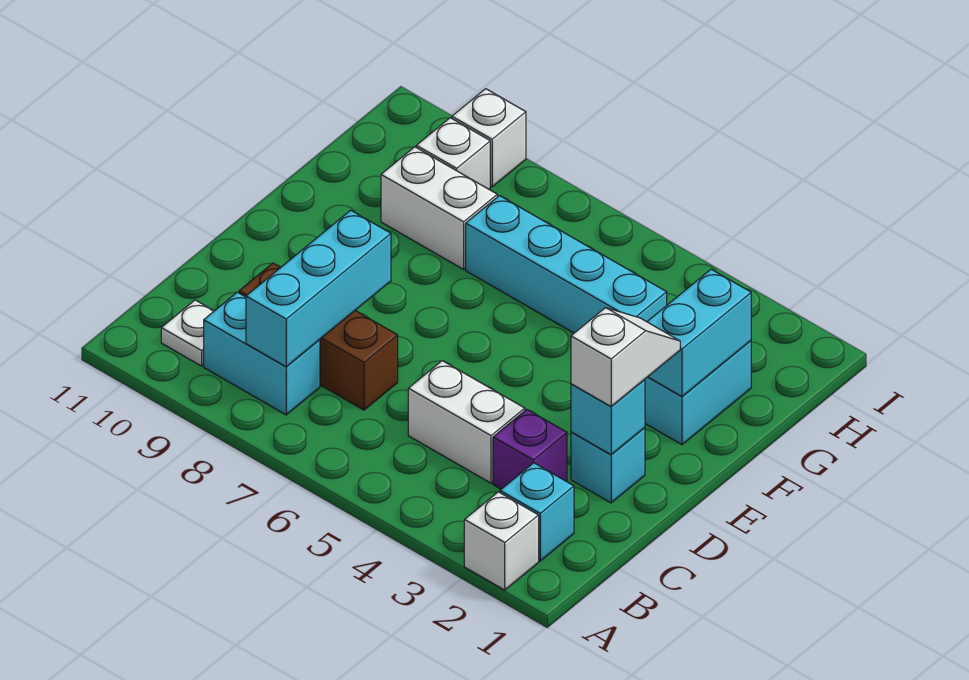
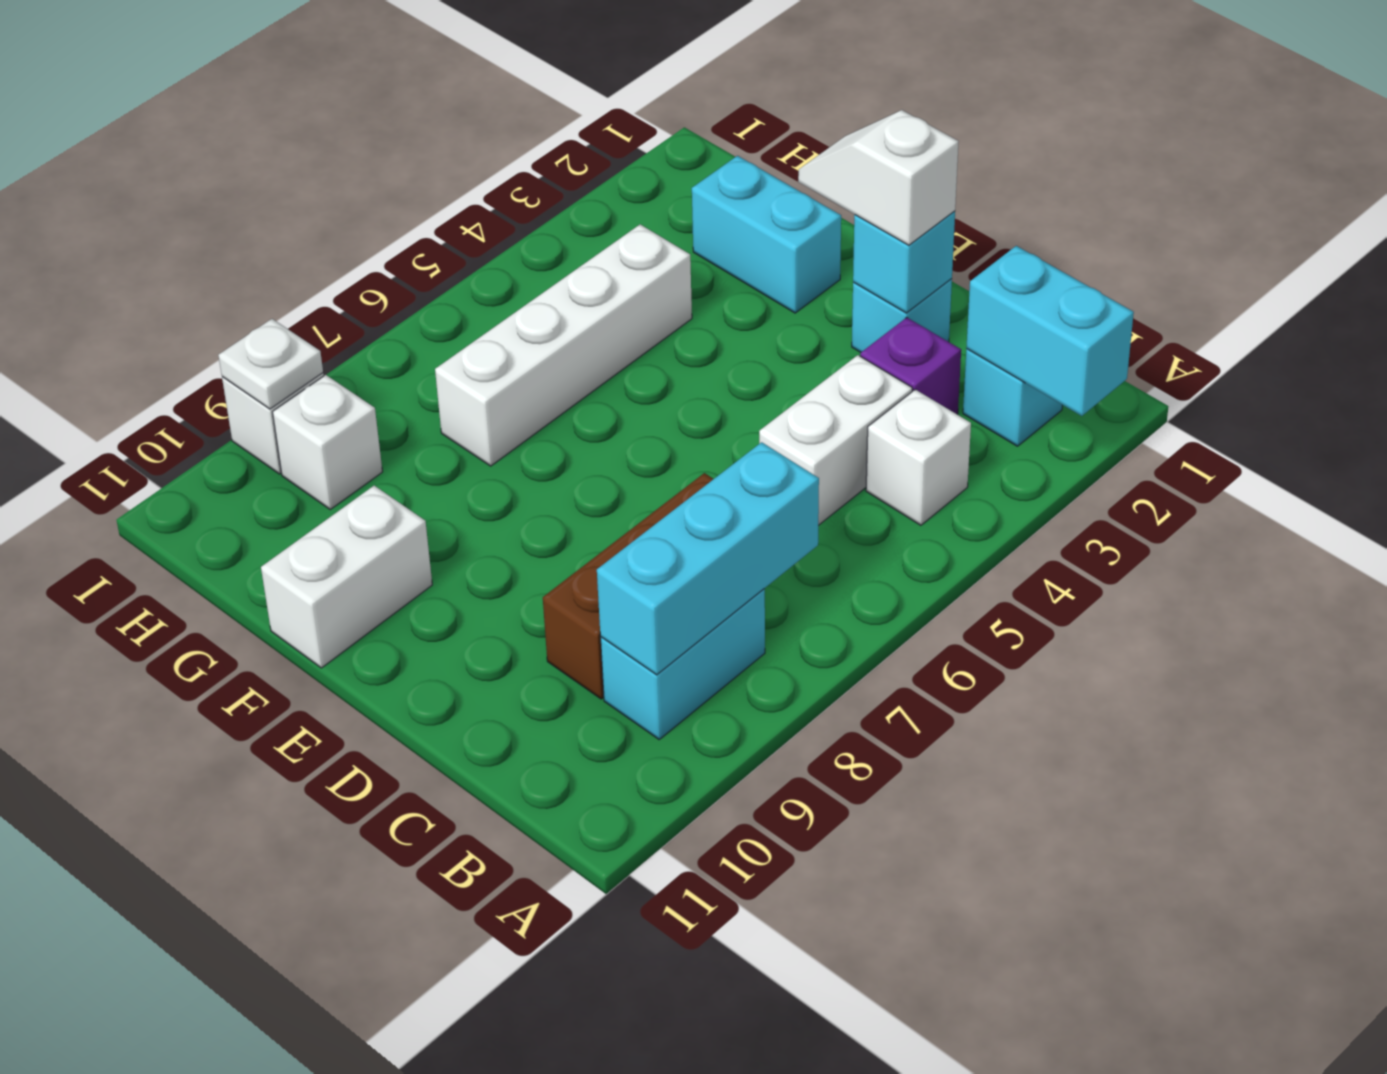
white 1x1 brick [464,492,539,590] -> white 1x1 brick moved to [866,389,971,525]
cyan 1x3 brick [246,210,391,367] -> cyan 1x3 brick turned to [597,442,819,675]
white 1x1 plate [161,300,214,366] -> white 1x1 plate moved to [218,319,323,409]
cyan 1x2 brick [647,269,751,396] -> cyan 1x2 brick moved to [966,246,1134,416]
cyan 1x4 brick [466,196,667,333] -> white 1x4 brick [435,224,692,466]
white 1x2 brick [381,147,497,269] -> white 1x2 brick moved to [261,486,432,668]

